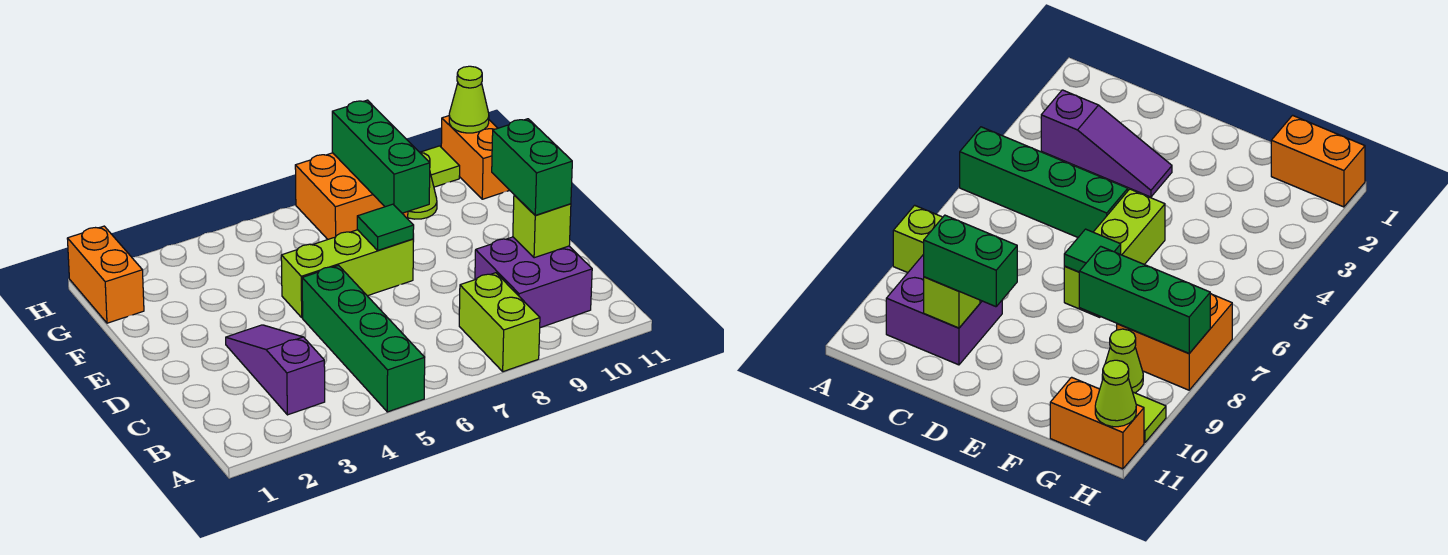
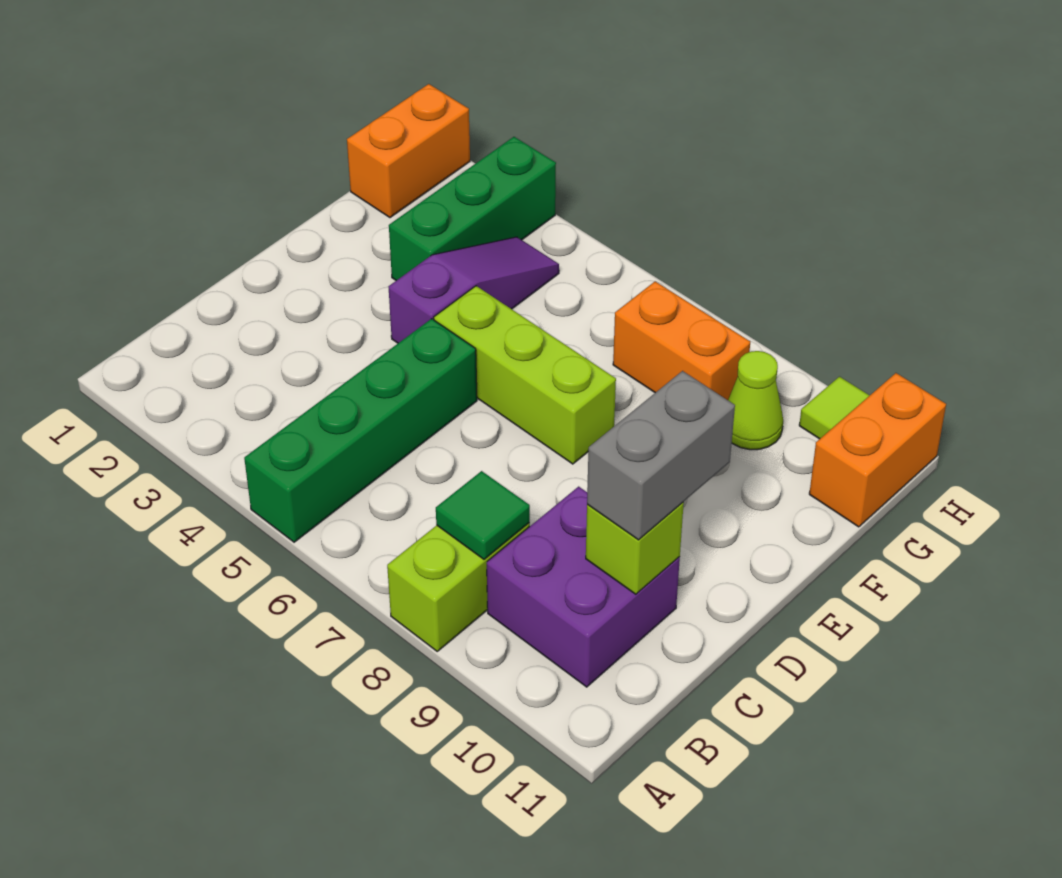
purple 1x3 slope [226,325,325,415] -> purple 1x3 slope moved to [388,237,559,343]
green 1x2 brick [492,119,572,215] -> grey 1x2 brick [587,371,735,540]
green 1x1 tile [357,204,414,250] -> green 1x1 tile moved to [436,471,530,559]
green 1x3 brick [332,100,430,213] -> green 1x3 brick moved to [389,137,556,281]
orange 2x2 brick [295,153,408,239] -> orange 1x2 brick [613,281,750,400]
lime 1x1 cone [449,66,489,133] -> none

